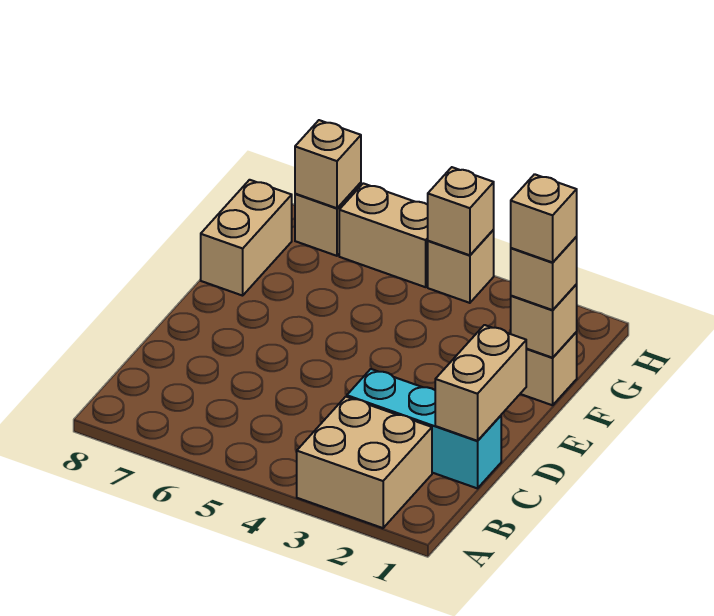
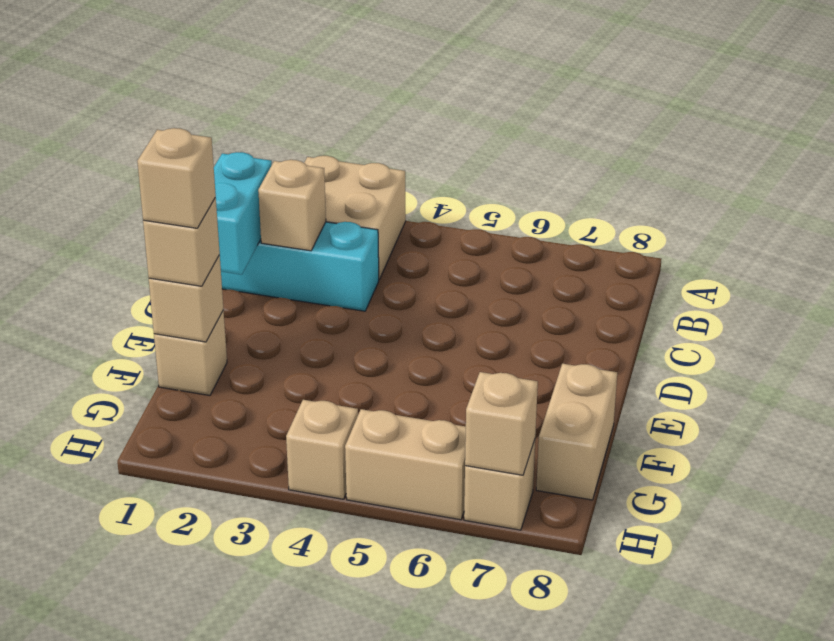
tan 1x2 brick [435,325,526,441] -> cyan 1x2 brick [214,152,272,275]
tan 1x1 brick [428,167,494,255] -> tan 1x1 brick moved to [258,160,326,251]

